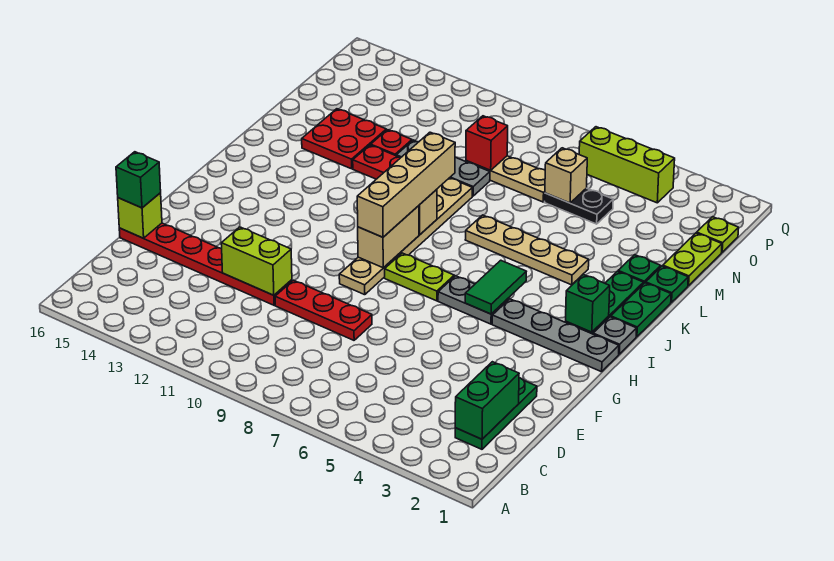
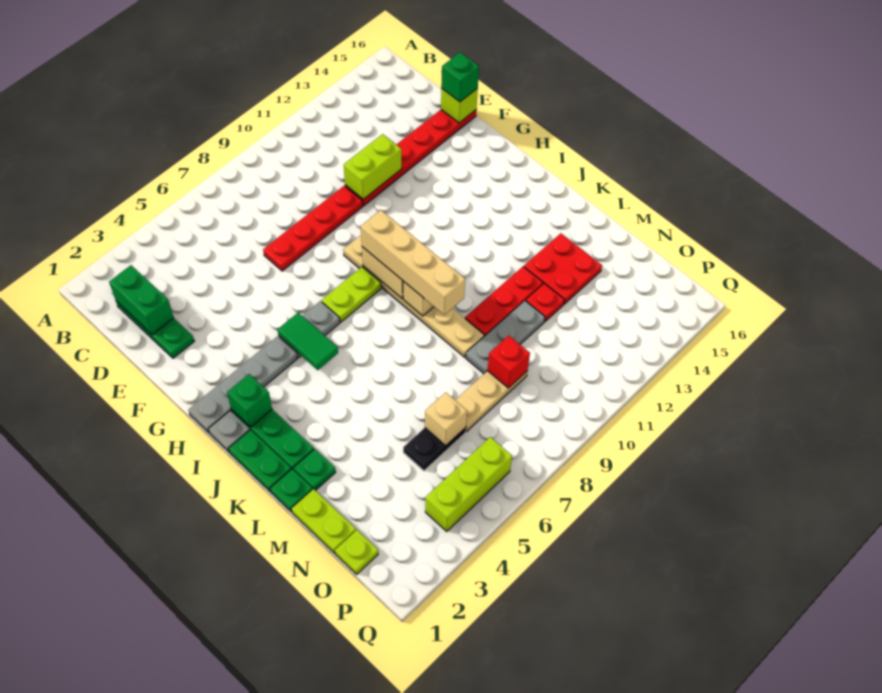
red 1x3 plate [275,280,372,340] -> red 1x4 plate [263,186,363,271]
tan 1x4 plate [465,215,589,285] -> none

